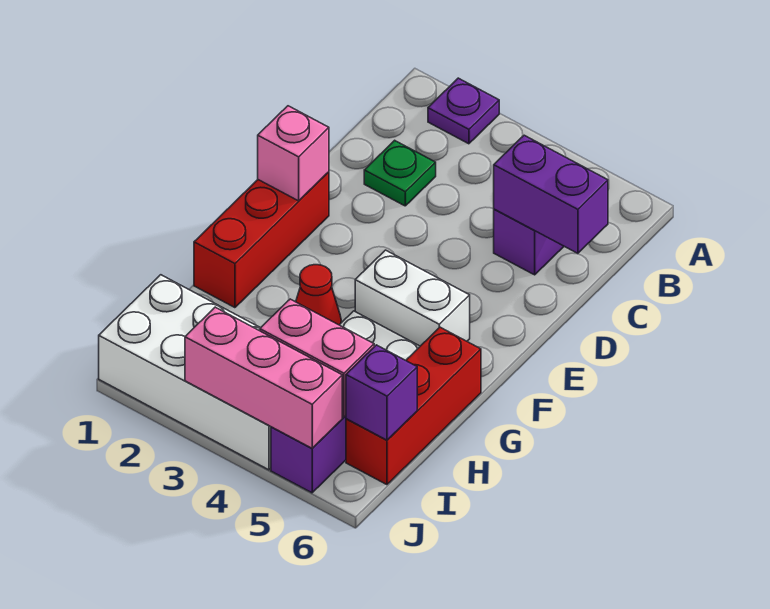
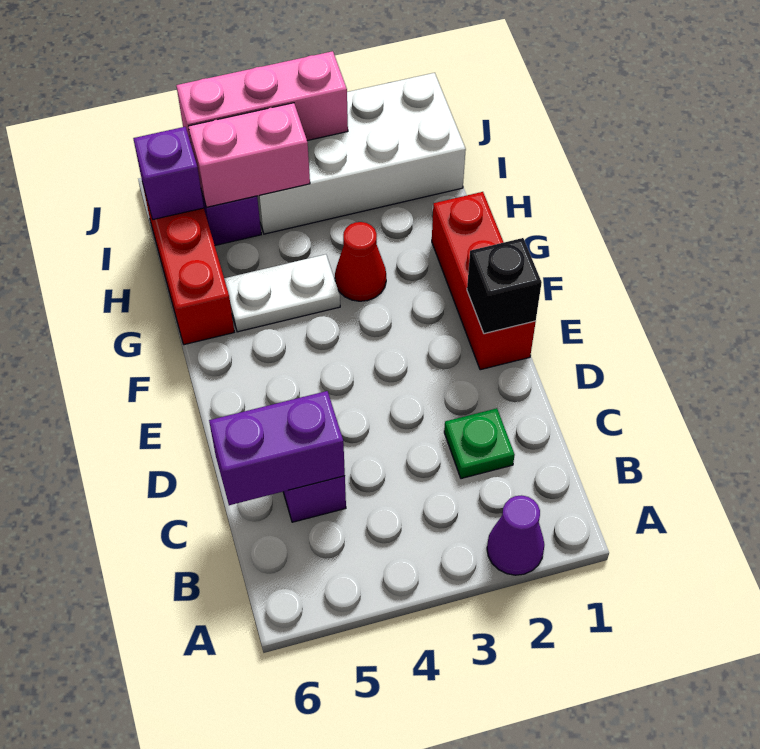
purple 1x1 plate [428,78,499,144] -> purple 1x1 cone [487,495,544,575]
pink 1x1 brick [258,106,329,201] -> black 1x1 brick [467,238,542,334]
white 1x2 brick [355,250,470,346] -> none

